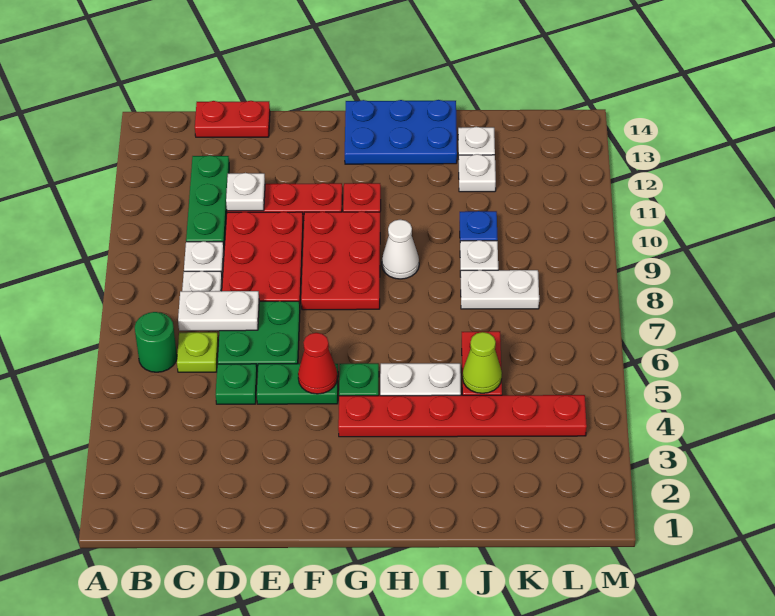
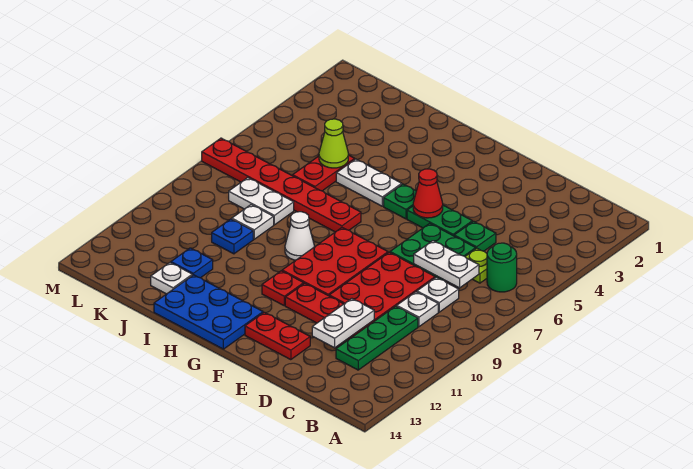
red 1x2 plate [195,101,270,137] -> red 1x2 plate moved to [245,312,310,360]
white 1x1 plate [226,173,265,211] -> white 1x2 plate [312,299,374,348]
red 1x6 plate [338,395,587,437] -> red 1x6 plate moved to [202,138,361,232]
white 1x1 plate [459,154,496,192] -> blue 1x1 plate [171,248,213,278]

